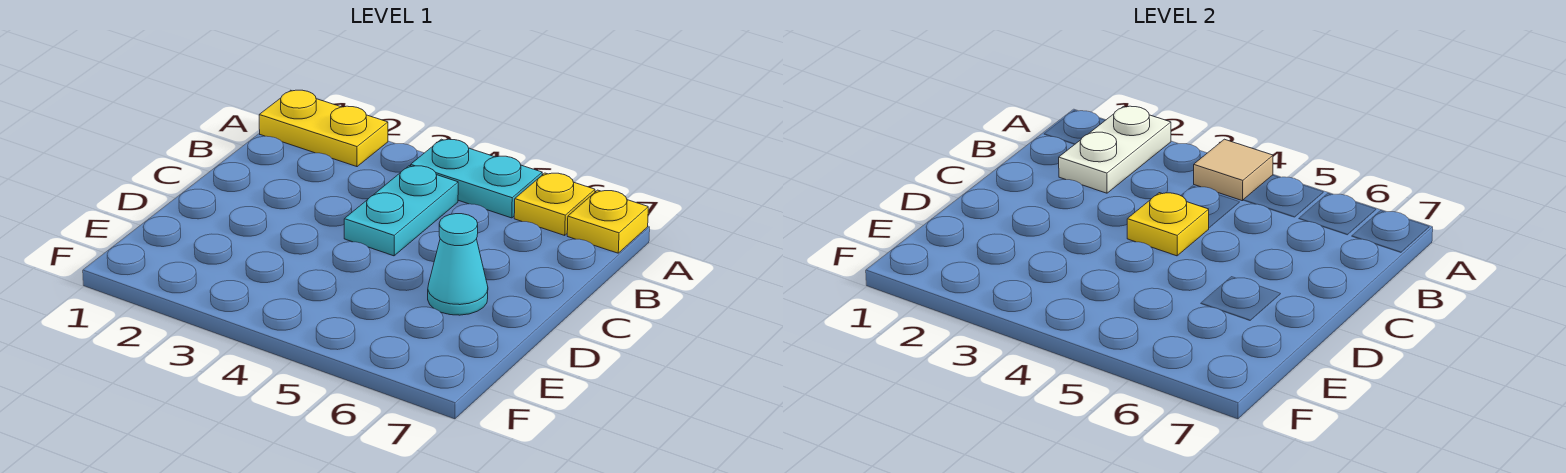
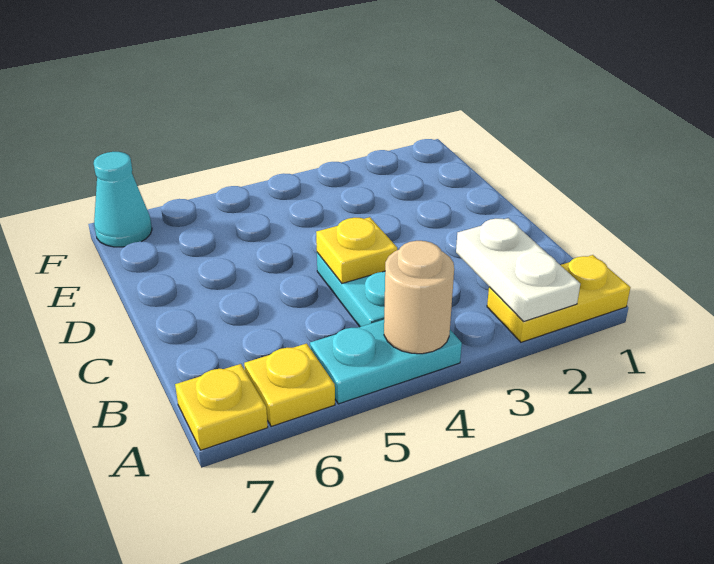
tan 1x1 tile [1194,139,1273,201] -> tan 1x1 round brick [384,241,454,354]
cyan 1x1 cone [428,214,488,315] -> cyan 1x1 cone moved to [94,152,152,247]

